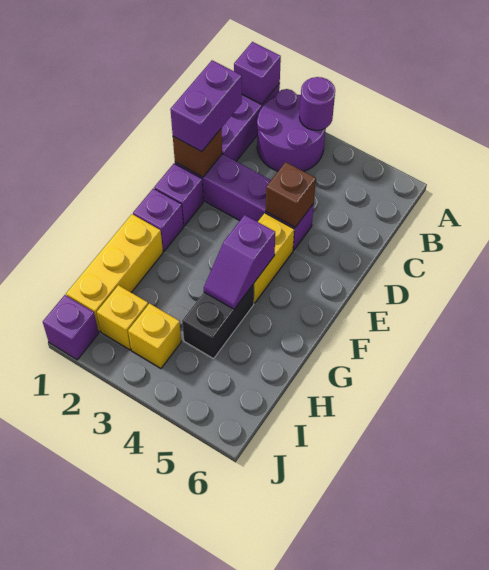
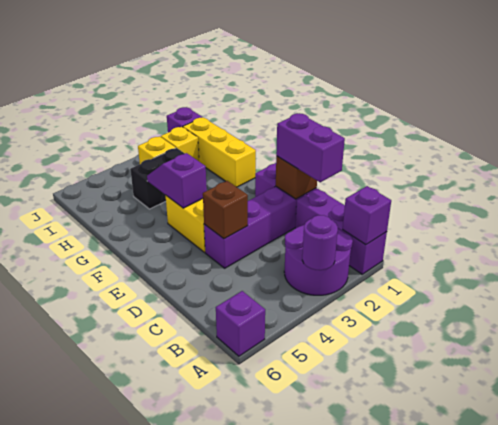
purple 1x1 brick [133,188,183,251] -> purple 1x1 brick moved to [216,291,265,356]
black 1x2 brick [182,284,254,359] -> black 1x2 brick turned to [130,148,185,209]

